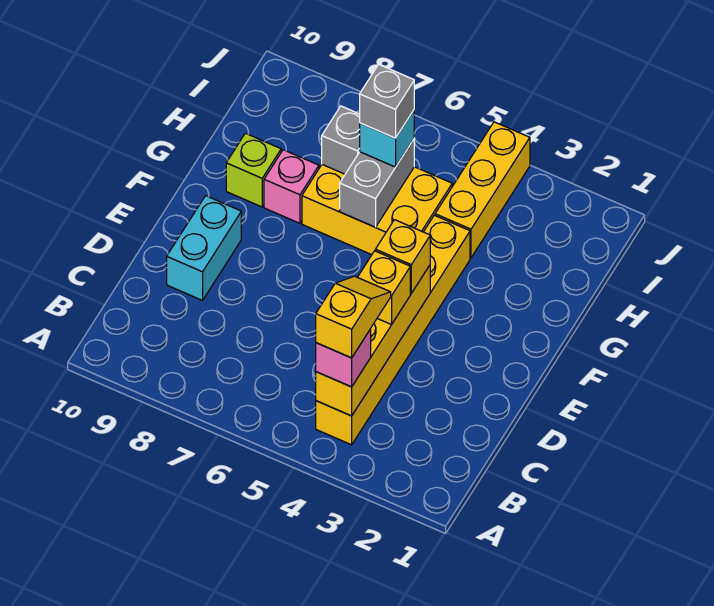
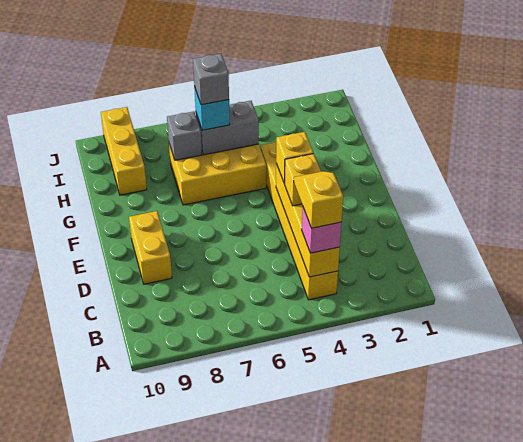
cyan 1x2 brick [167,196,241,300] -> yellow 1x2 brick [129,211,172,284]
grey 1x2 brick [340,139,414,227] -> grey 1x2 brick turned to [196,101,259,155]
pink 1x1 brick [264,150,319,223] -> none
lime 1x1 brick [226,133,281,207] -> none
yellow 1x3 brick [435,122,530,258] -> yellow 1x3 brick moved to [101,107,147,195]

